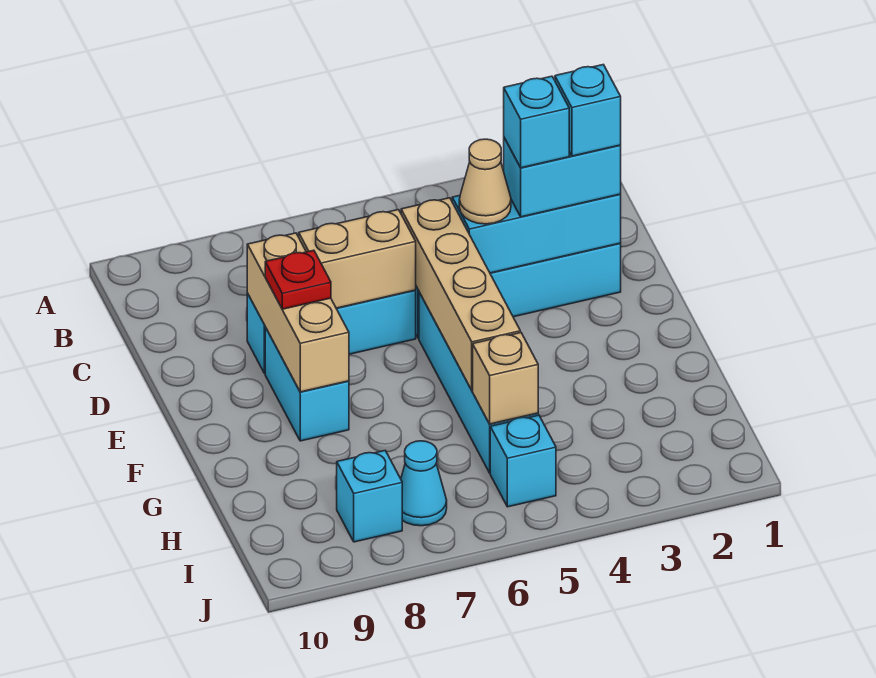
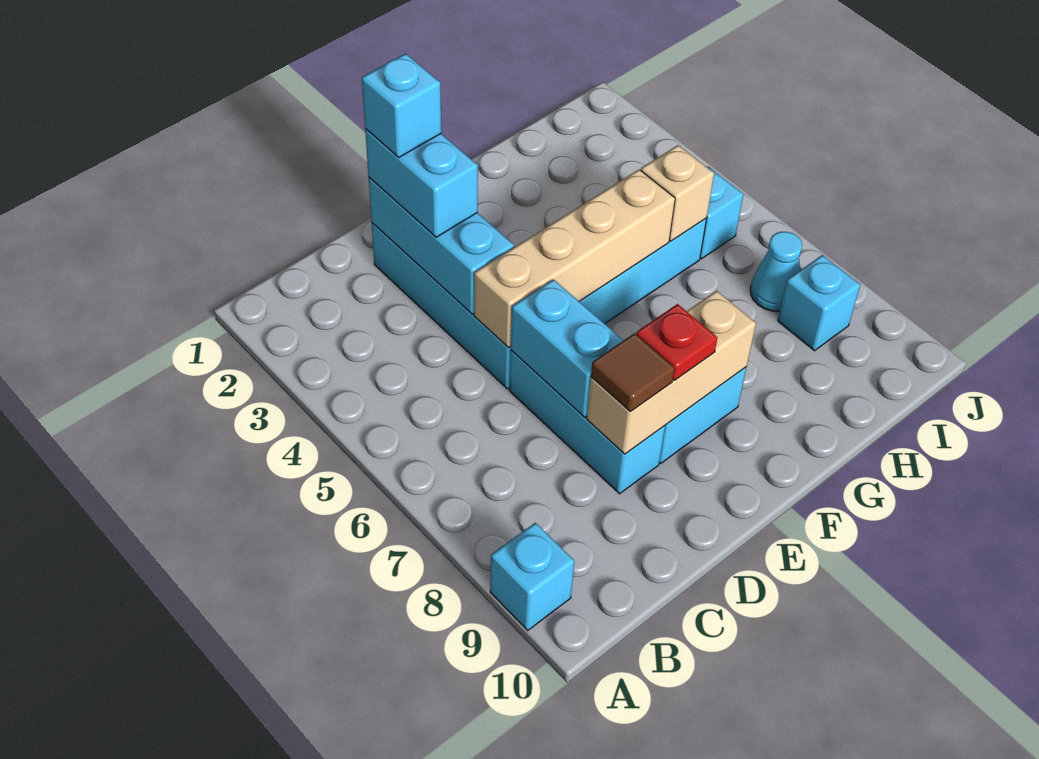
cyan 1x1 brick [504,76,569,168] -> cyan 1x1 brick moved to [490,523,574,630]
tan 1x1 cone [459,139,511,224] -> none
tan 1x2 brick [299,210,416,308] -> cyan 1x2 brick [511,279,623,417]
none -> brown 1x1 tile [591,333,674,411]

